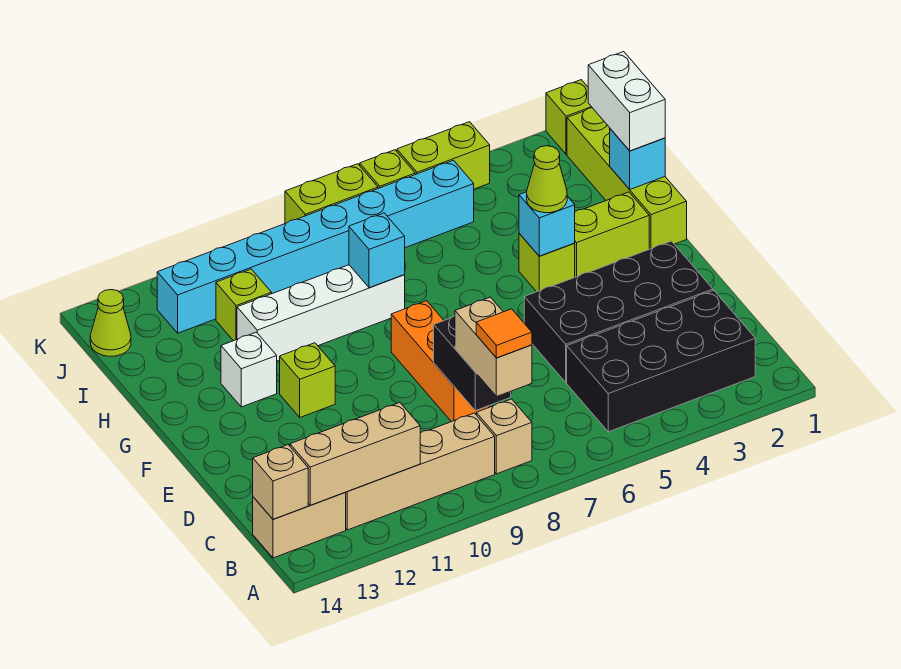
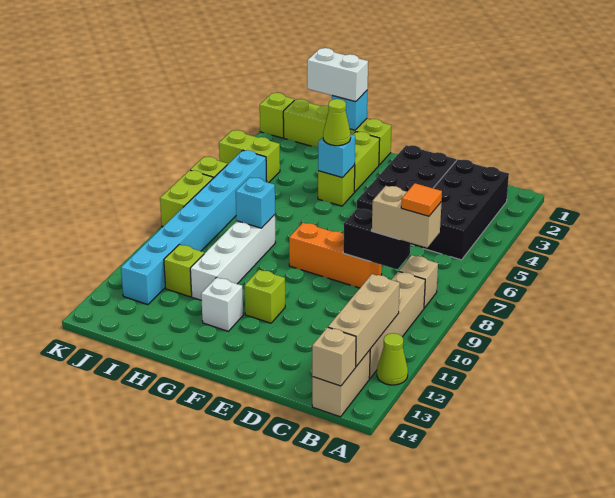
lime 1x1 cone [90,290,131,356] -> lime 1x1 cone moved to [377,333,408,385]
lime 1x2 brick [397,122,490,189] -> lime 1x2 brick turned to [219,130,280,183]

